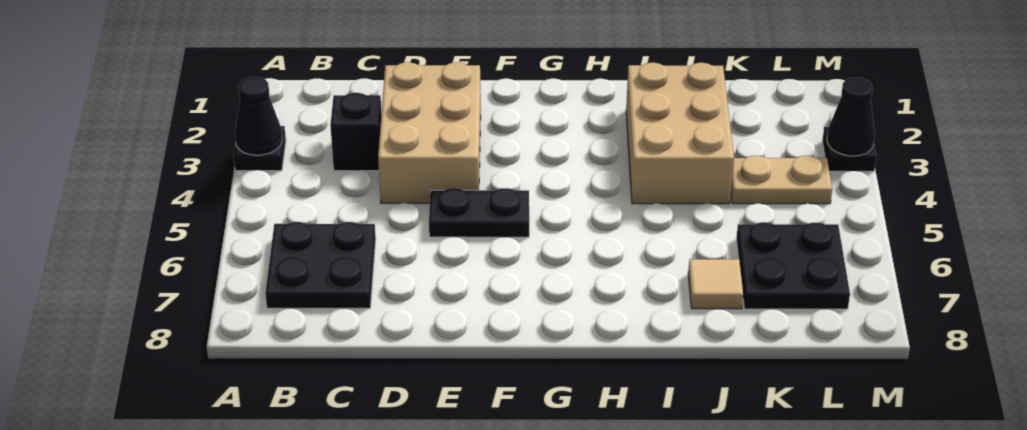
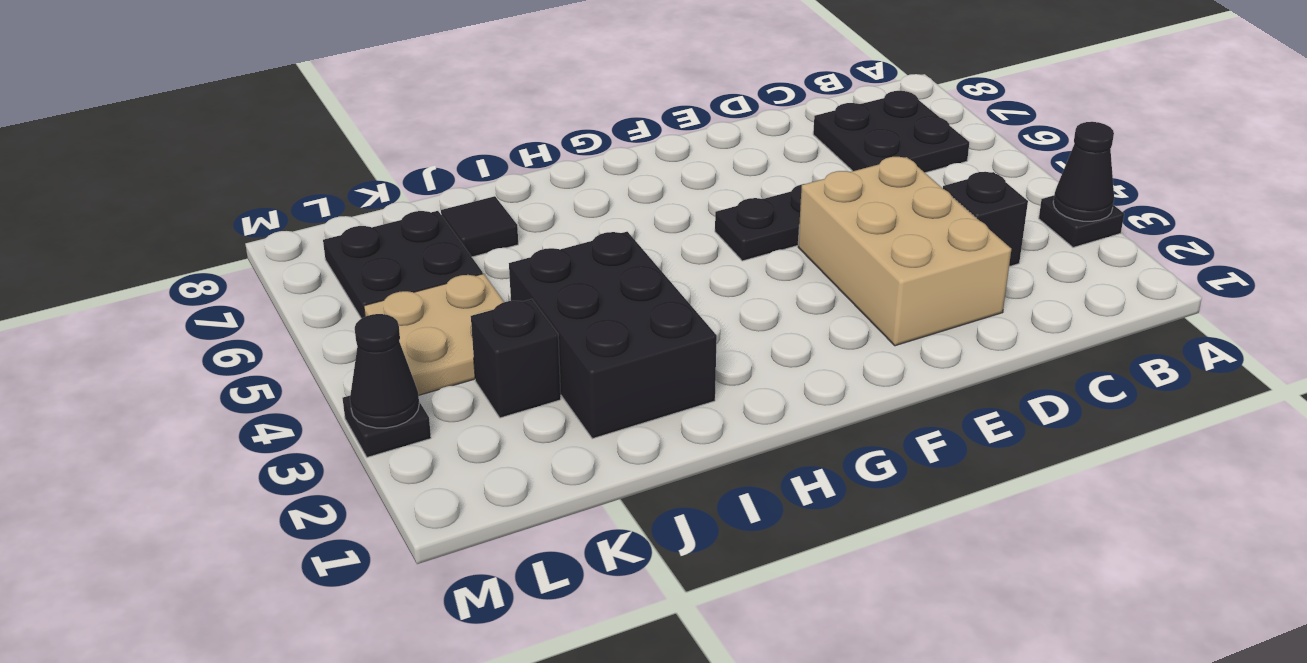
tan 2x3 brick [626,63,734,204] -> black 2x3 brick [509,232,717,439]
tan 1x1 tile [688,259,743,309] -> black 1x1 tile [441,196,518,257]
none -> black 1x1 brick [471,299,561,418]
tan 1x2 plate [731,156,832,204] -> tan 2x2 plate [364,274,504,395]

